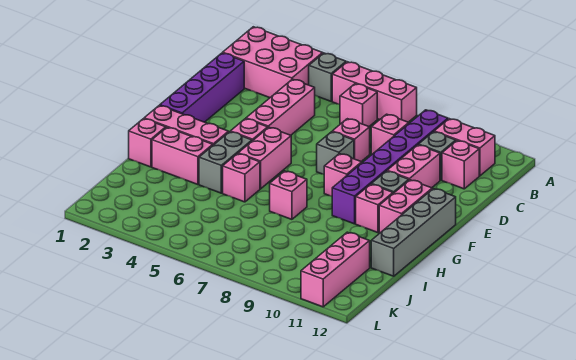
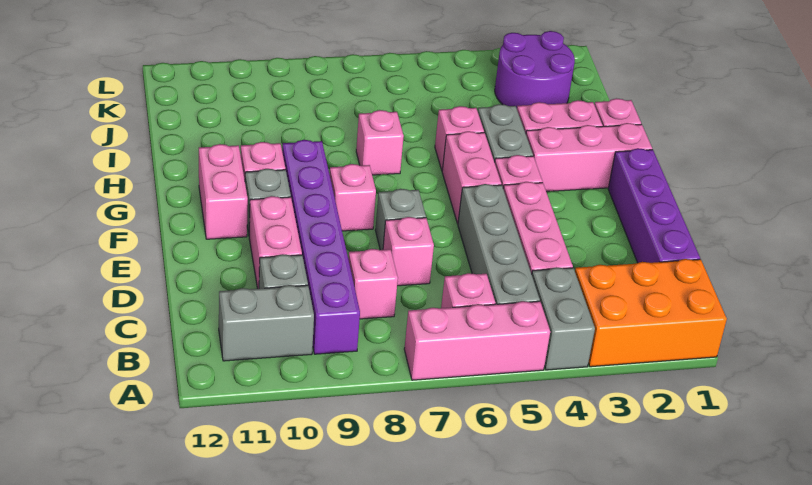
pink 2x3 brick [223,27,323,98] -> orange 2x3 brick [575,259,727,367]
grey 1x1 brick [309,53,346,101] -> grey 1x2 brick [532,267,595,370]
pink 1x2 brick [434,119,495,176] -> grey 1x2 brick [219,285,314,361]
pink 1x1 brick [442,141,479,189] -> none
grey 1x4 brick [371,189,456,276] -> grey 1x4 brick moved to [458,184,540,304]
none -> purple 2x2 round brick [495,31,575,108]
pink 1x3 brick [301,232,370,307] -> none

